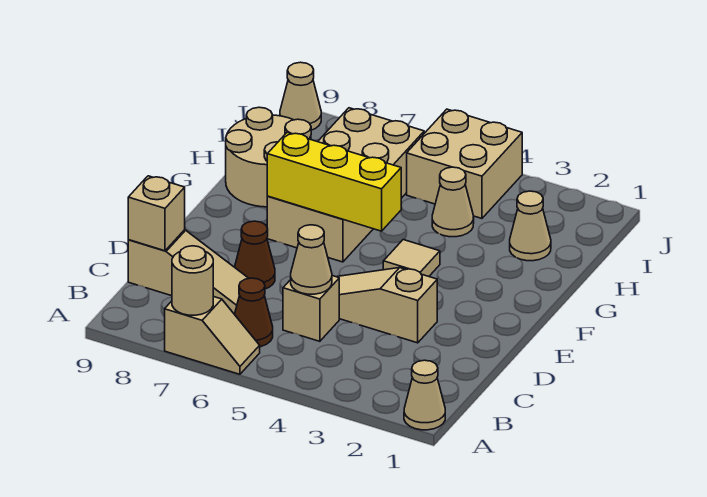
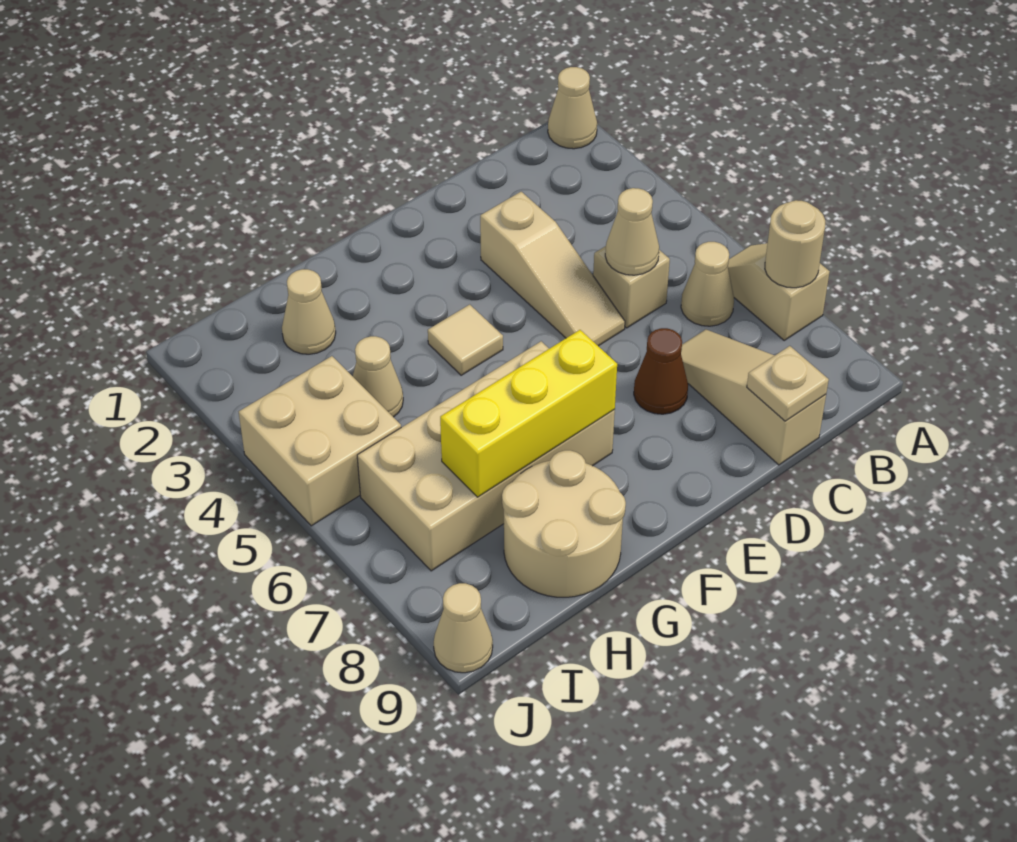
brown 1x1 cone [235,278,273,347] -> tan 1x1 cone [681,242,734,326]
tan 1x1 brick [128,176,185,251] -> tan 1x1 plate [747,346,829,421]
yellow 1x3 brick [267,132,401,231] -> yellow 1x3 brick turned to [440,330,617,497]

